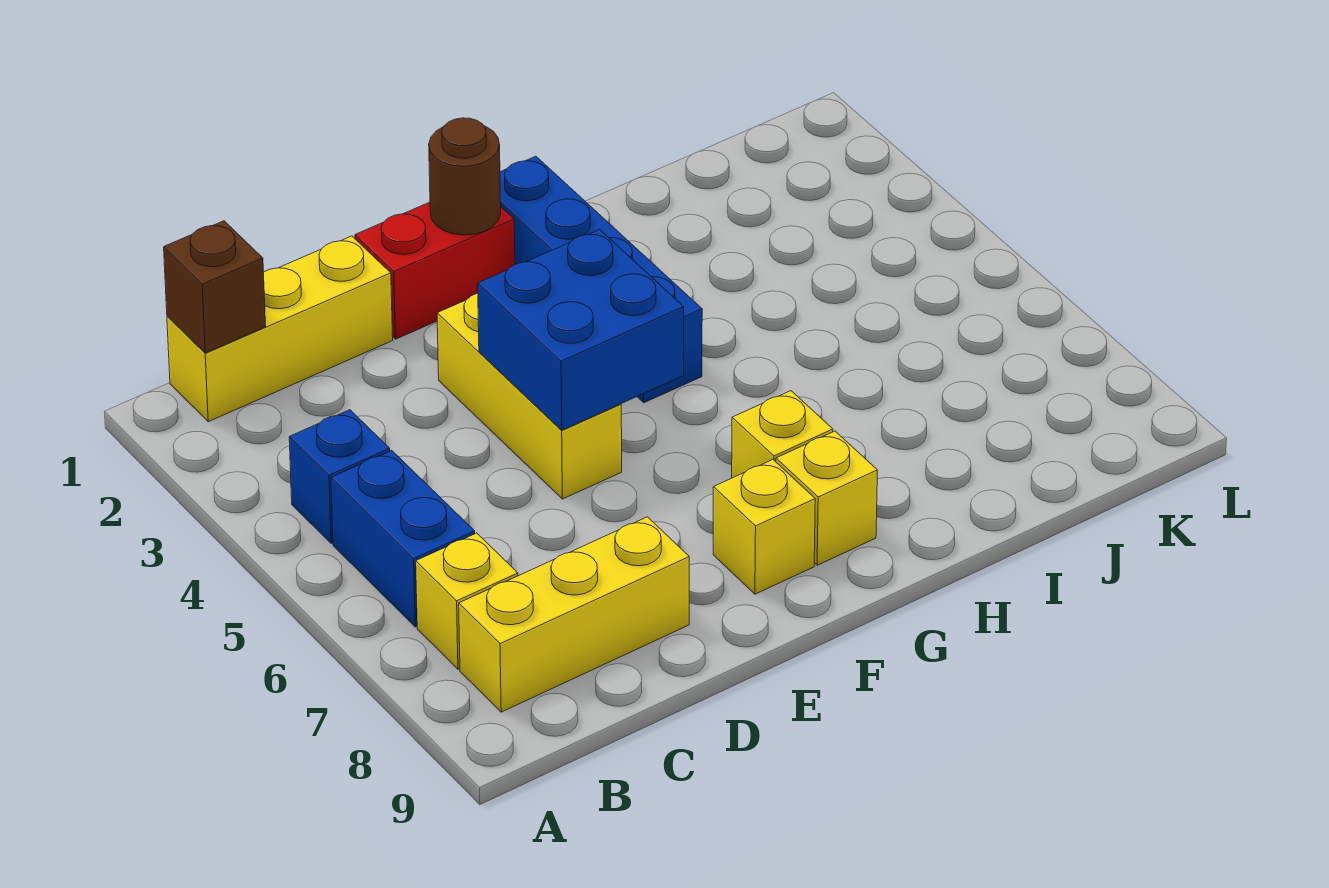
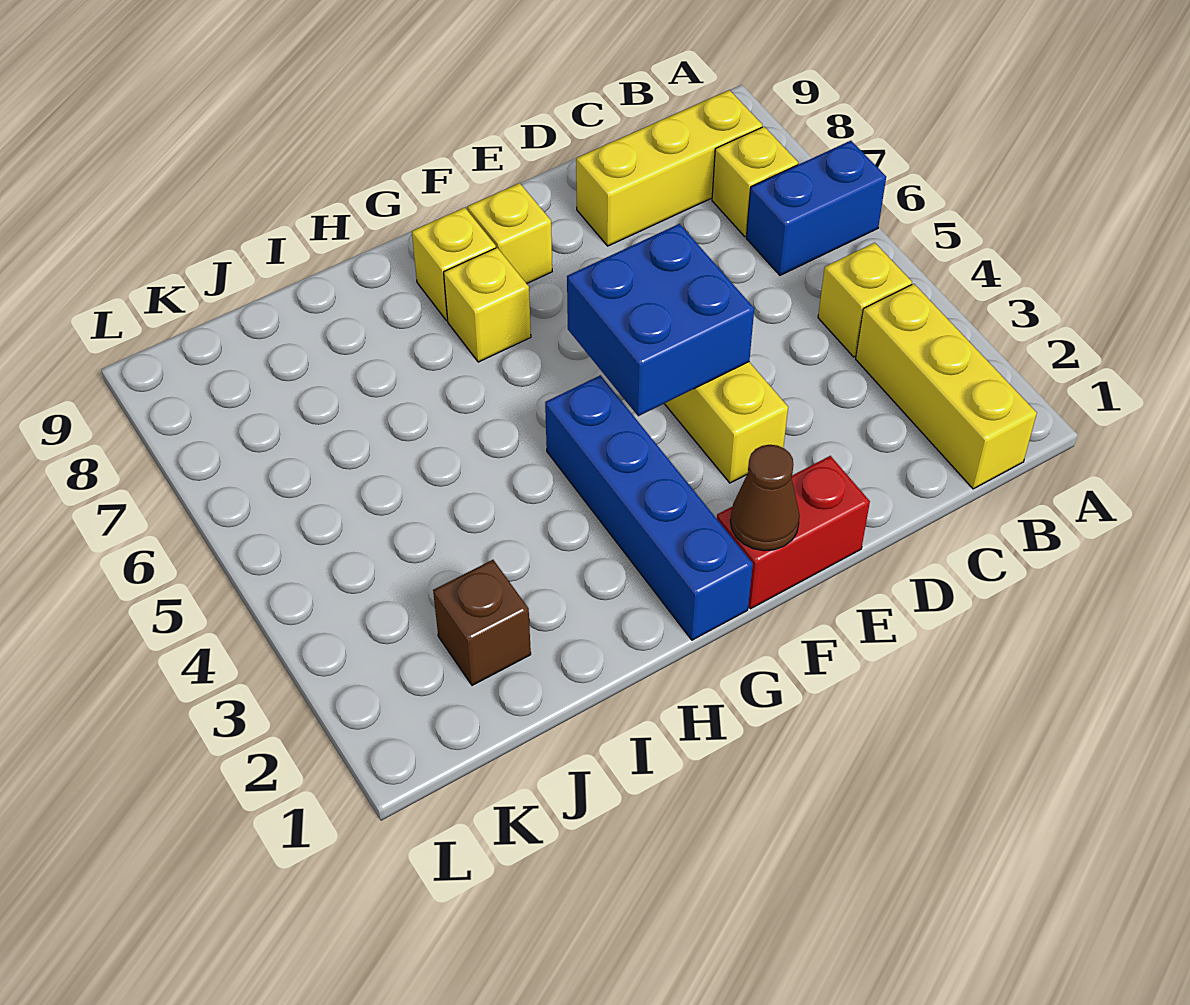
yellow 1x3 brick [167,236,393,422] -> yellow 1x3 brick turned to [856,284,1037,489]
brown 1x1 brick [164,221,266,353] -> brown 1x1 brick moved to [433,560,531,685]
blue 1x1 brick [289,410,390,543] -> yellow 1x1 brick [818,243,912,357]
blue 1x2 brick [331,450,475,627] -> blue 1x2 brick turned to [746,141,886,275]
brown 1x1 round brick [429,118,501,235] -> brown 1x1 cone [730,445,800,551]

